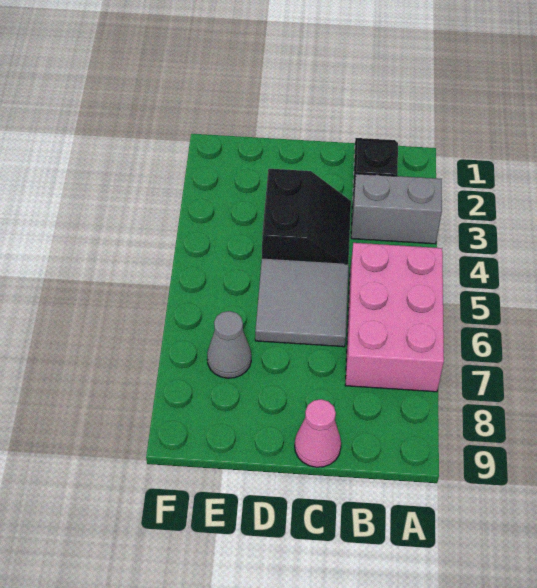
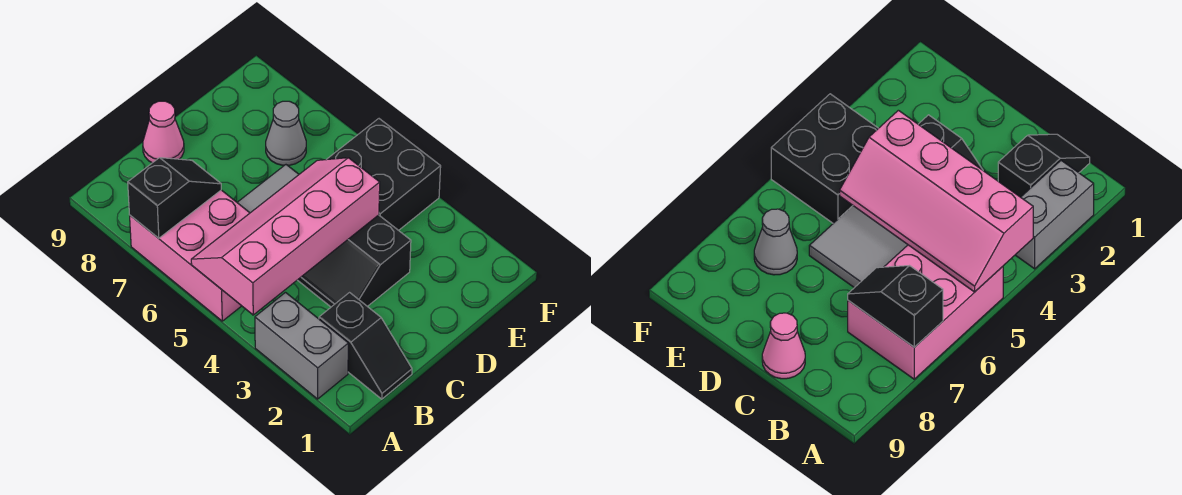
grey 1x2 brick [351,174,442,244] -> grey 1x2 brick turned to [255,293,348,399]
none -> pink 2x4 slope [191,158,380,315]
none -> black 1x2 slope [128,158,221,238]
none -> black 2x2 brick [326,119,441,230]

